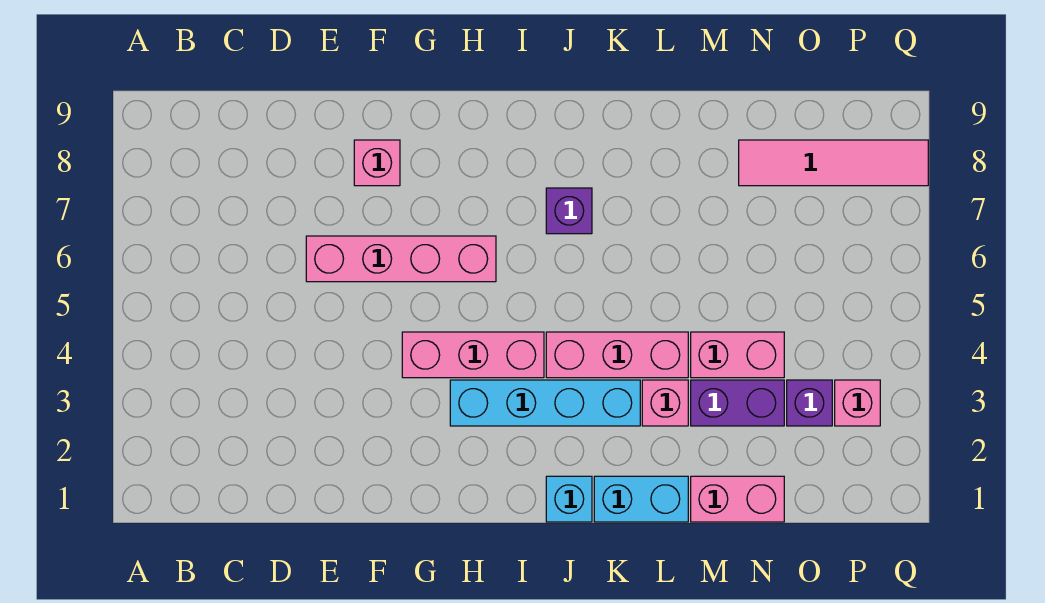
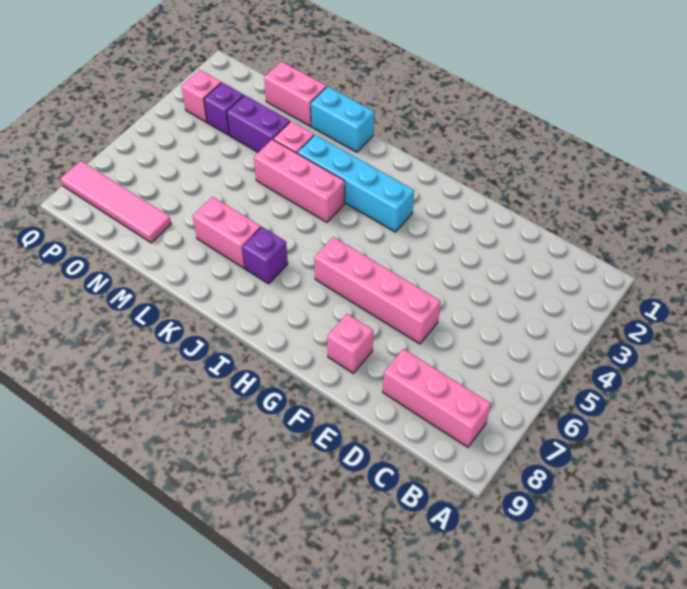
pink 1x3 brick [402,332,544,378] -> pink 1x3 brick moved to [383,349,491,447]
cyan 1x1 brick [546,476,592,522] -> none
pink 1x2 brick [691,332,784,378] -> pink 1x2 brick moved to [193,197,261,268]

